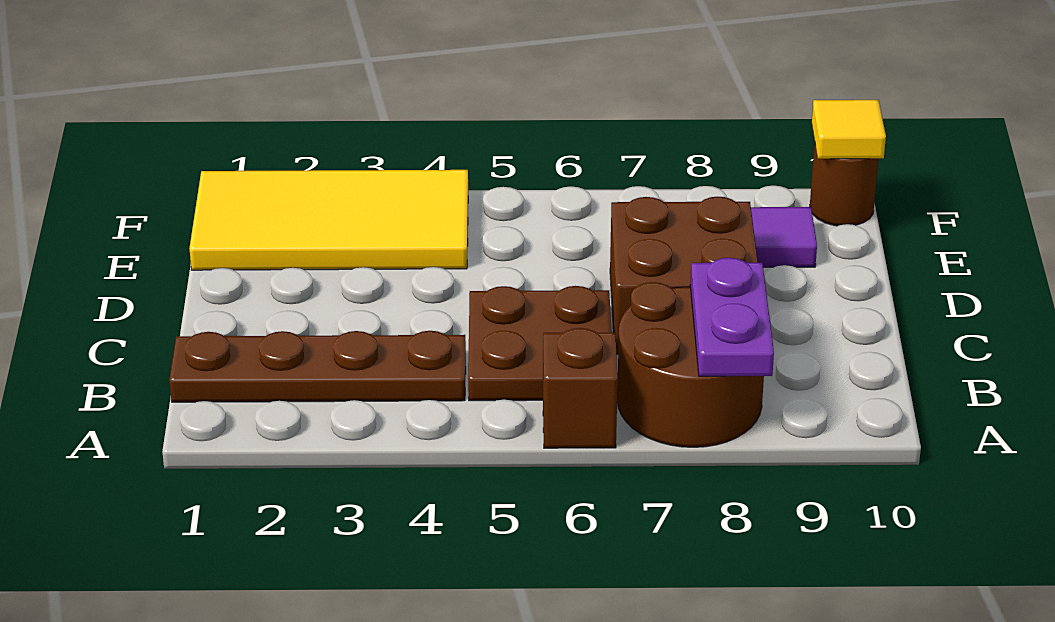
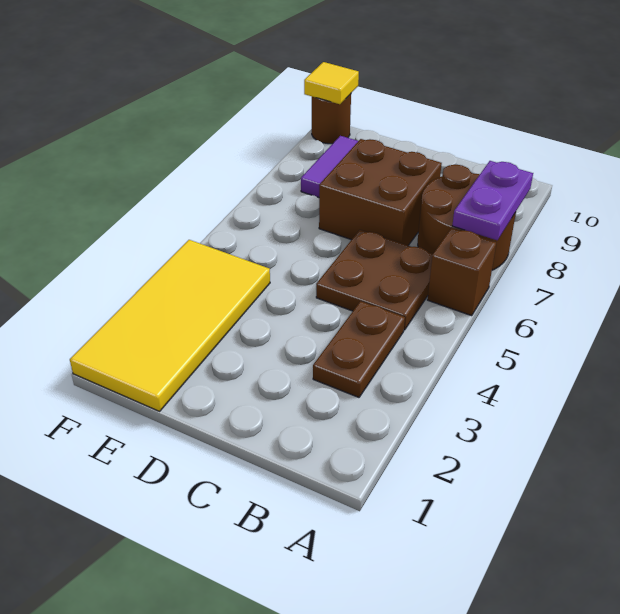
purple 1x2 plate [690,258,774,376] -> purple 1x2 plate turned to [452,161,533,240]
brown 1x4 plate [169,331,466,402] -> brown 1x2 plate [313,301,405,397]

